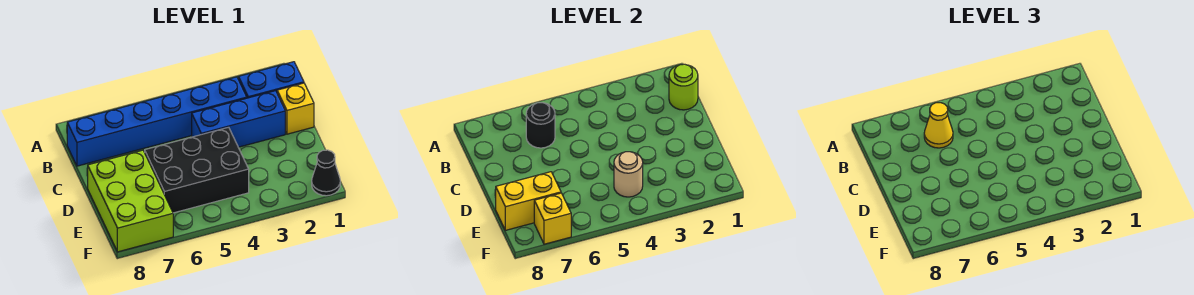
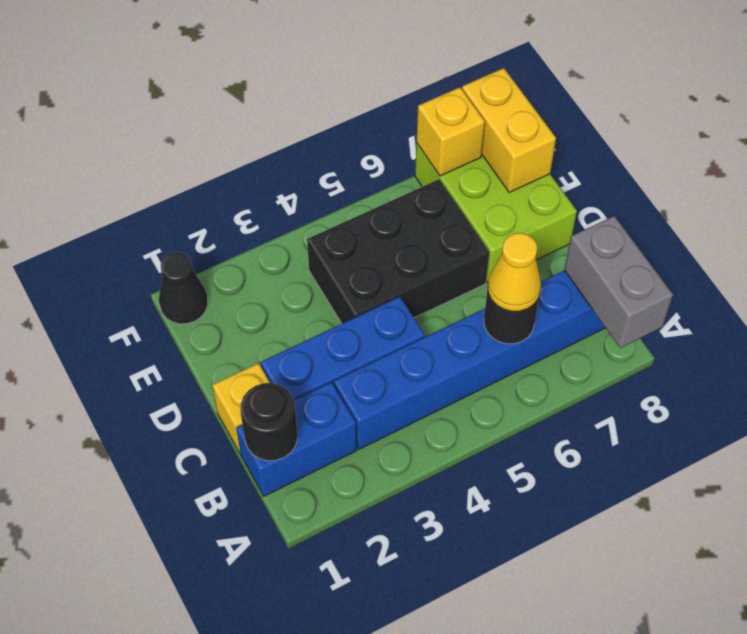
none -> grey 1x2 brick [564,216,673,348]
lime 1x1 round brick [669,64,698,110] -> black 1x1 round brick [240,383,298,461]
tan 1x1 round brick [614,152,643,197] -> none
yellow 1x2 brick [496,172,561,230] -> yellow 1x2 brick turned to [462,68,556,192]

